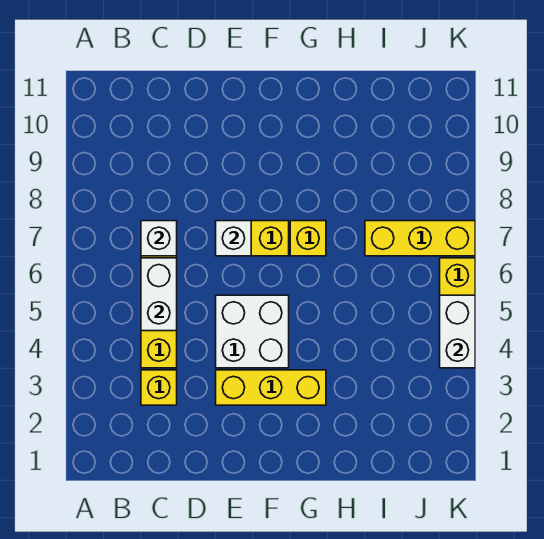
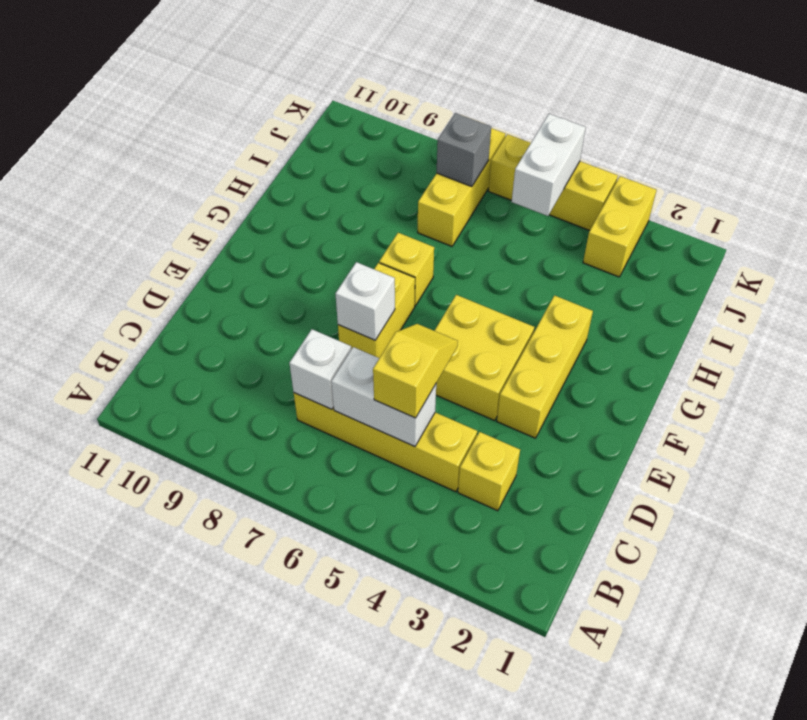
none -> yellow 1x2 slope [373,324,458,418]
white 2x2 brick [216,295,289,368] -> yellow 2x2 brick [435,295,534,420]
none -> yellow 1x2 brick [583,176,656,277]
none -> grey 1x1 brick [437,113,491,187]
white 1x2 brick [440,295,475,368] -> white 1x2 brick turned to [512,114,586,216]

